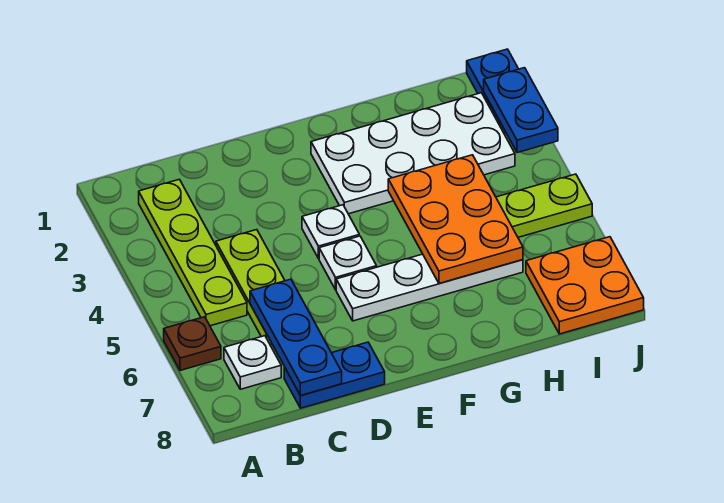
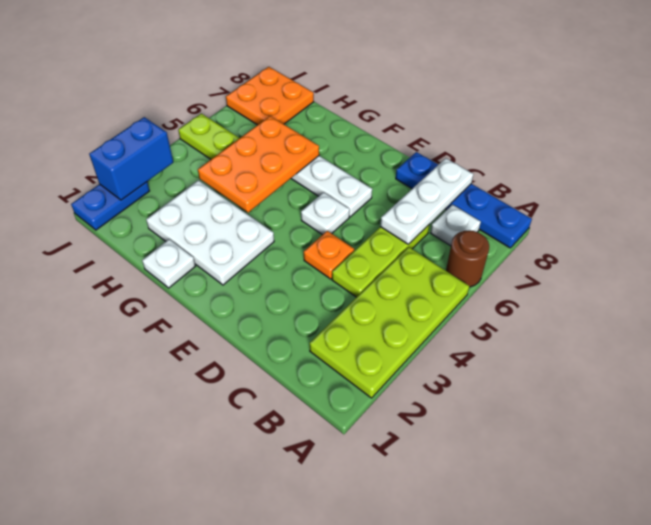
brown 1x1 plate [164,317,221,371] -> brown 1x1 round brick [446,231,489,287]
lime 1x4 plate [139,179,247,326] -> lime 2x4 plate [310,247,469,398]
blue 1x3 plate [250,279,342,396] -> white 1x3 plate [380,158,473,244]
blue 1x2 plate [284,342,385,408] -> blue 1x4 plate [396,152,532,248]
none -> orange 1x1 plate [304,231,354,279]
white 1x1 plate [302,205,359,259] -> white 1x1 plate moved to [142,239,195,288]
white 2x4 plate [311,93,515,214] -> white 2x3 plate [146,180,274,285]
blue 1x2 plate [484,68,558,153] -> blue 1x2 brick [89,117,173,200]

